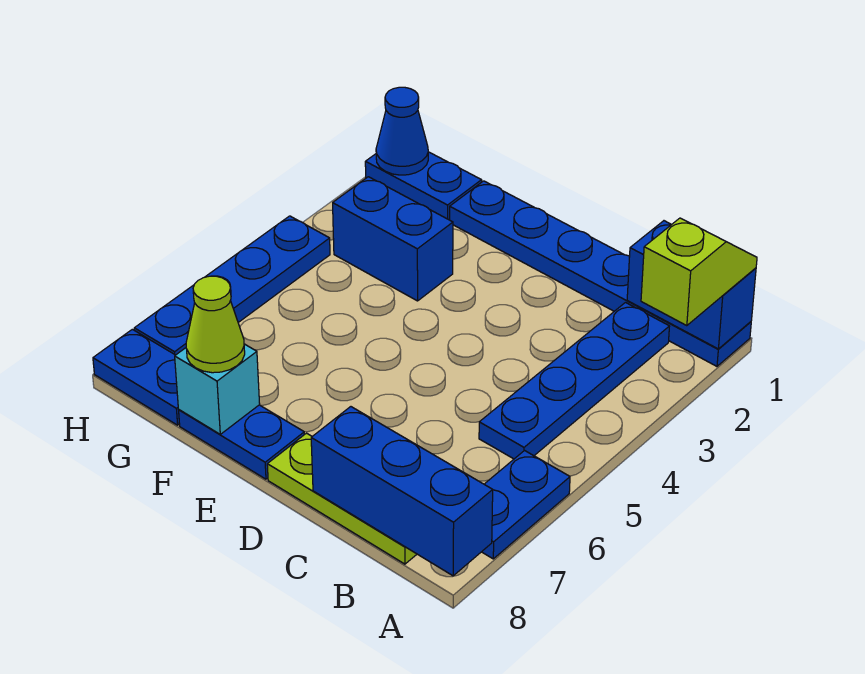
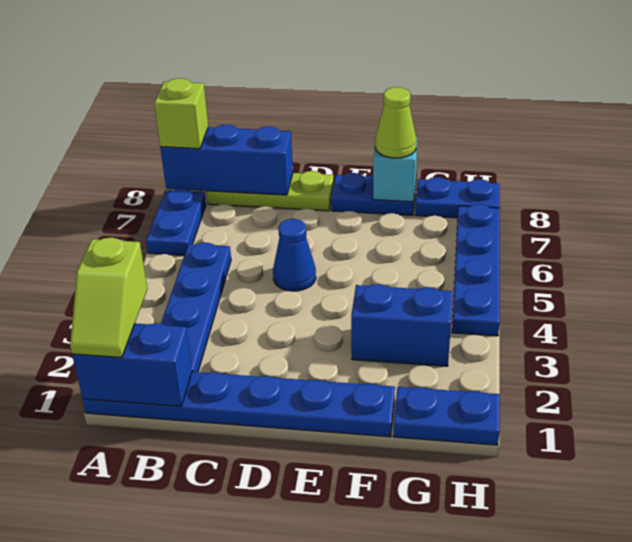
none -> lime 1x1 brick [154,78,208,149]
blue 1x1 cone [376,87,428,175] -> blue 1x1 cone moved to [273,219,316,291]

